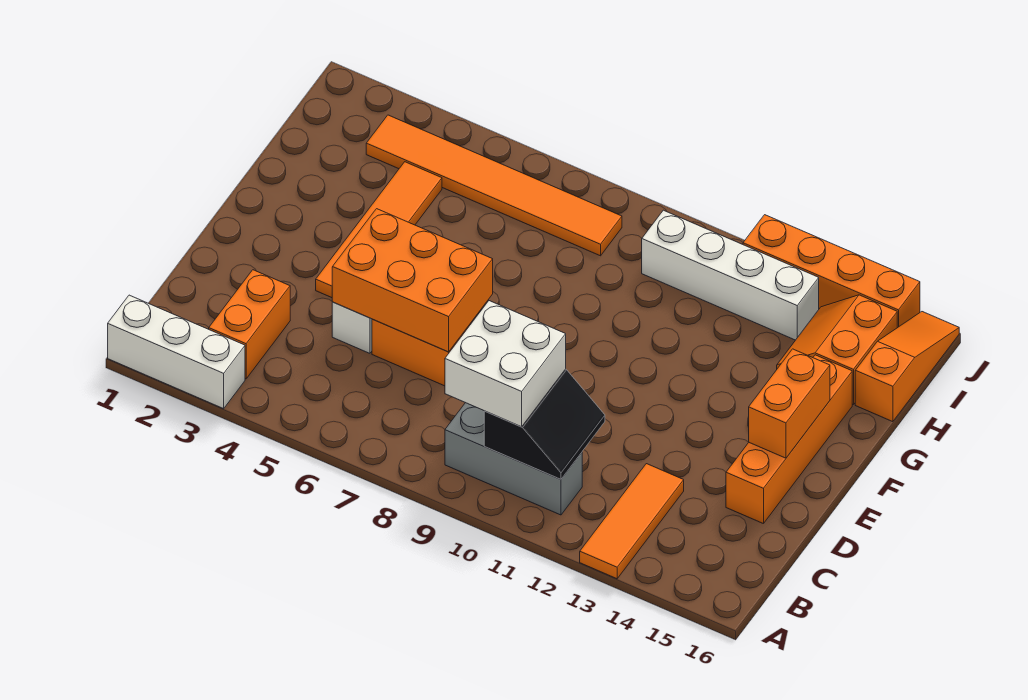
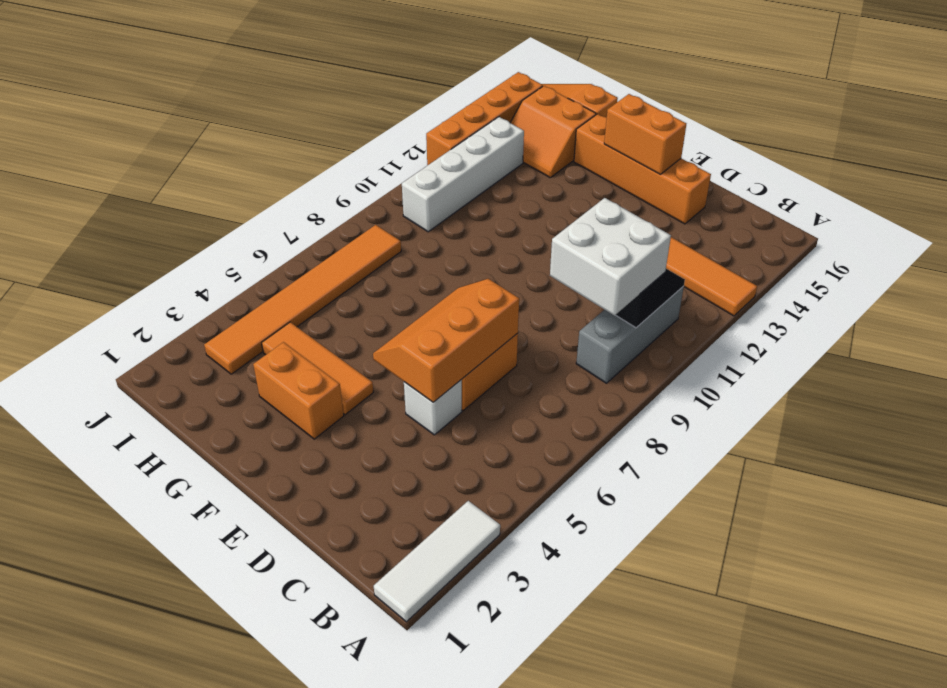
white 1x3 brick [108,295,245,409] -> white 1x3 tile [374,501,500,622]
orange 1x2 brick [209,270,290,379] -> orange 1x2 brick moved to [253,342,344,439]
orange 2x3 brick [332,209,493,352] -> orange 2x3 slope [373,279,519,402]
orange 1x4 tile [316,162,442,298] -> orange 1x3 tile [262,322,373,415]

